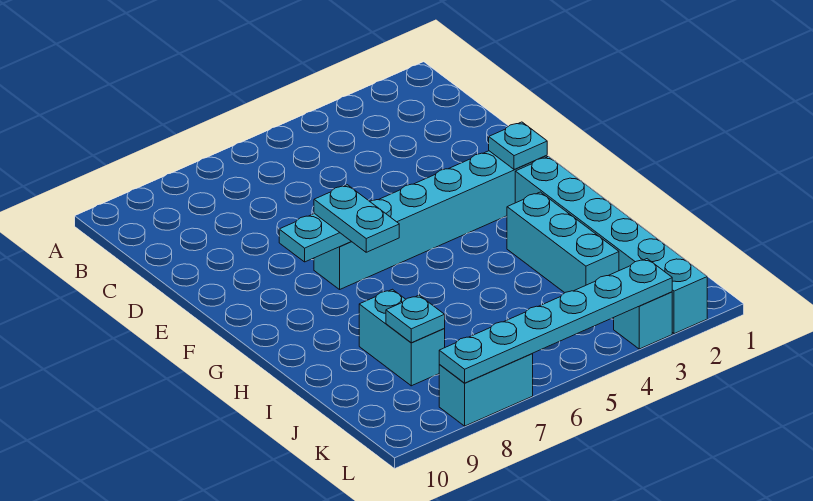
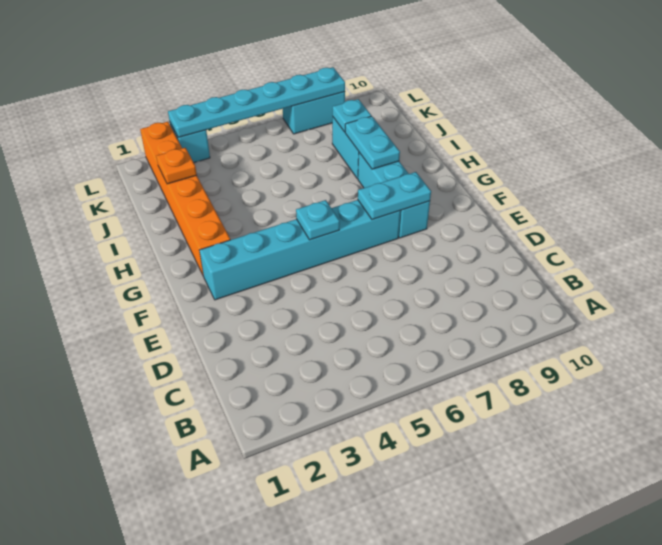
cyan 1x1 plate [489,122,547,169] -> cyan 1x1 plate moved to [296,200,340,240]
cyan 1x2 plate [314,185,399,252] -> cyan 1x2 plate moved to [345,116,400,169]
cyan 1x6 brick [515,156,707,334] -> orange 1x6 brick [140,122,230,275]
cyan 1x3 brick [507,192,619,293] -> cyan 1x3 brick moved to [358,153,430,238]
none -> orange 1x1 plate [156,148,197,184]

